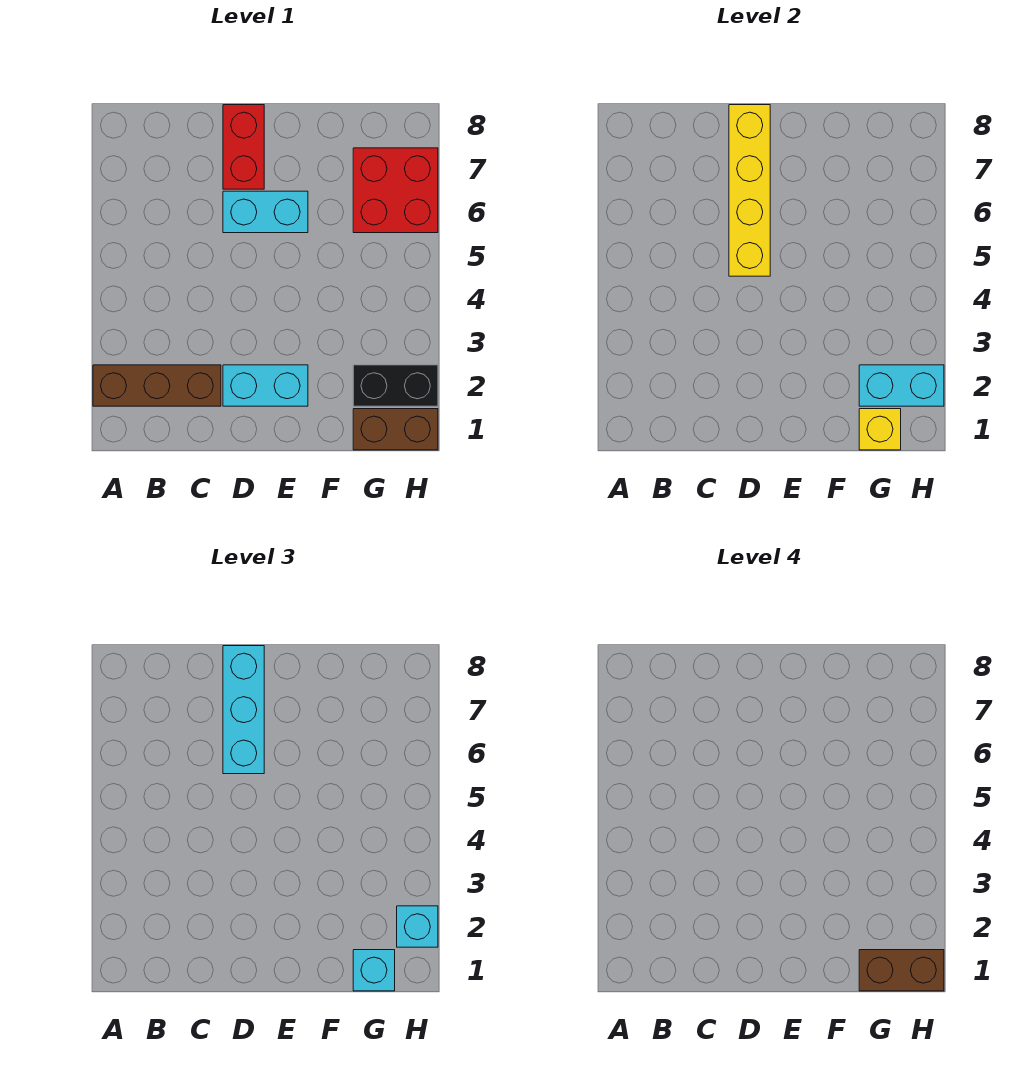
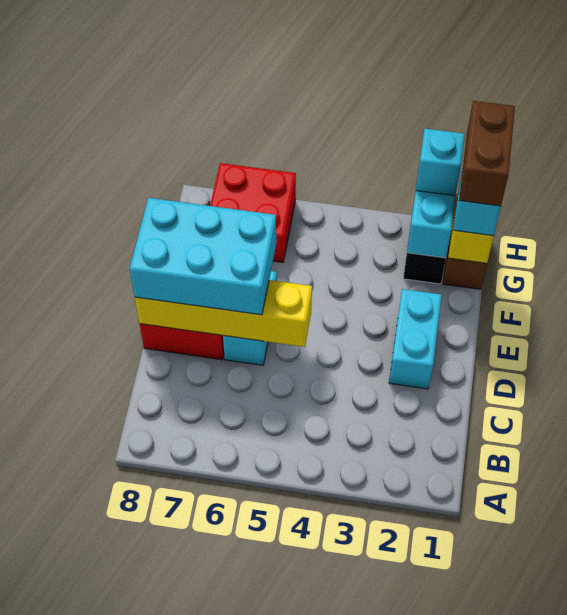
brown 1x3 brick [93,365,221,406] -> none
cyan 1x3 brick [223,646,264,774] -> cyan 2x3 brick [130,198,276,315]

